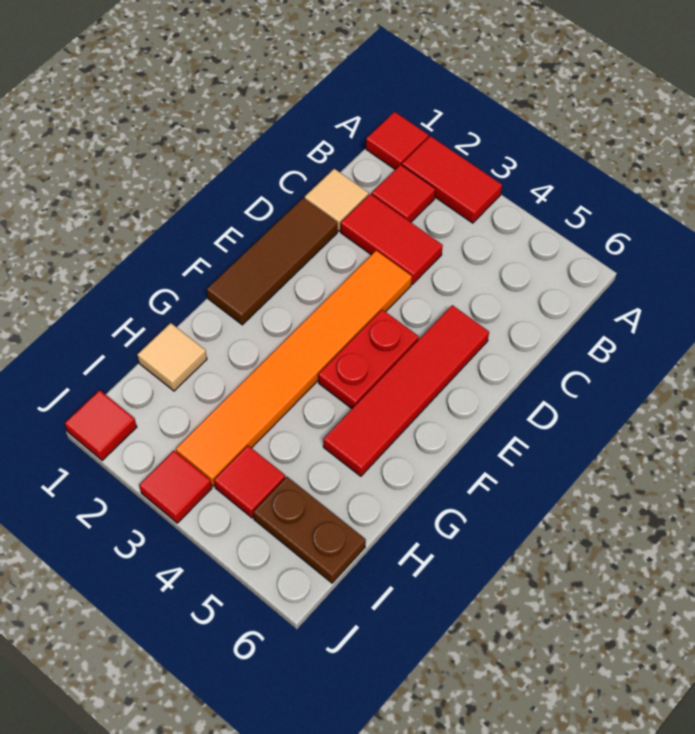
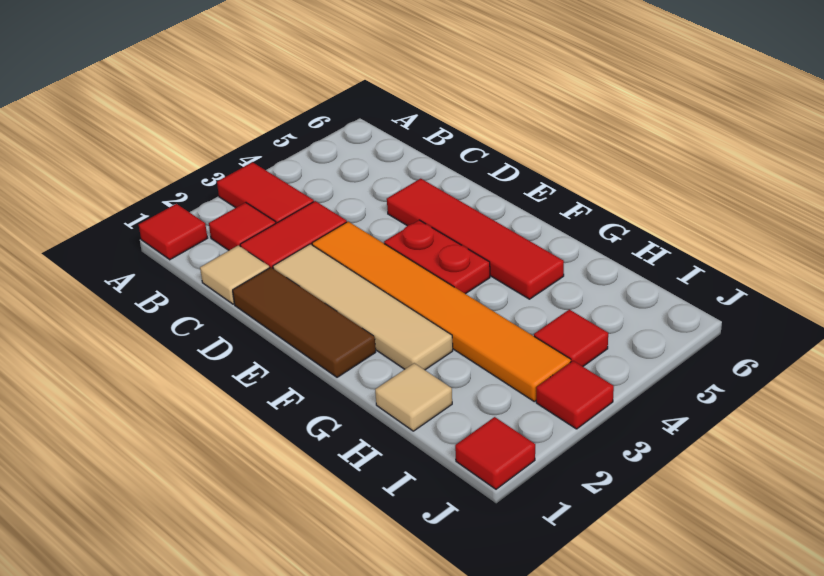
red 1x2 tile [402,136,502,223] -> red 1x2 tile turned to [217,162,314,223]
none -> tan 1x4 tile [273,244,453,370]
brown 1x2 plate [253,477,366,583] -> none

